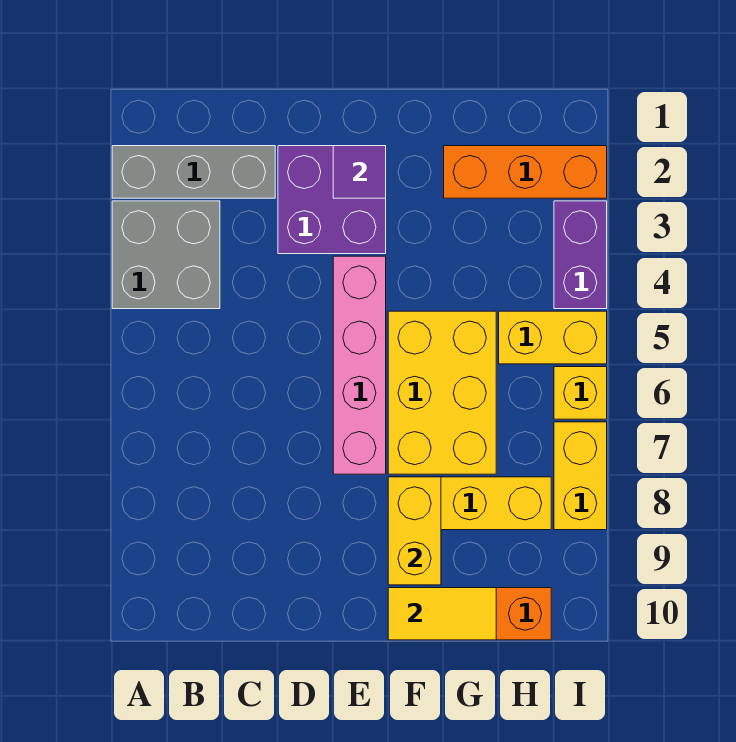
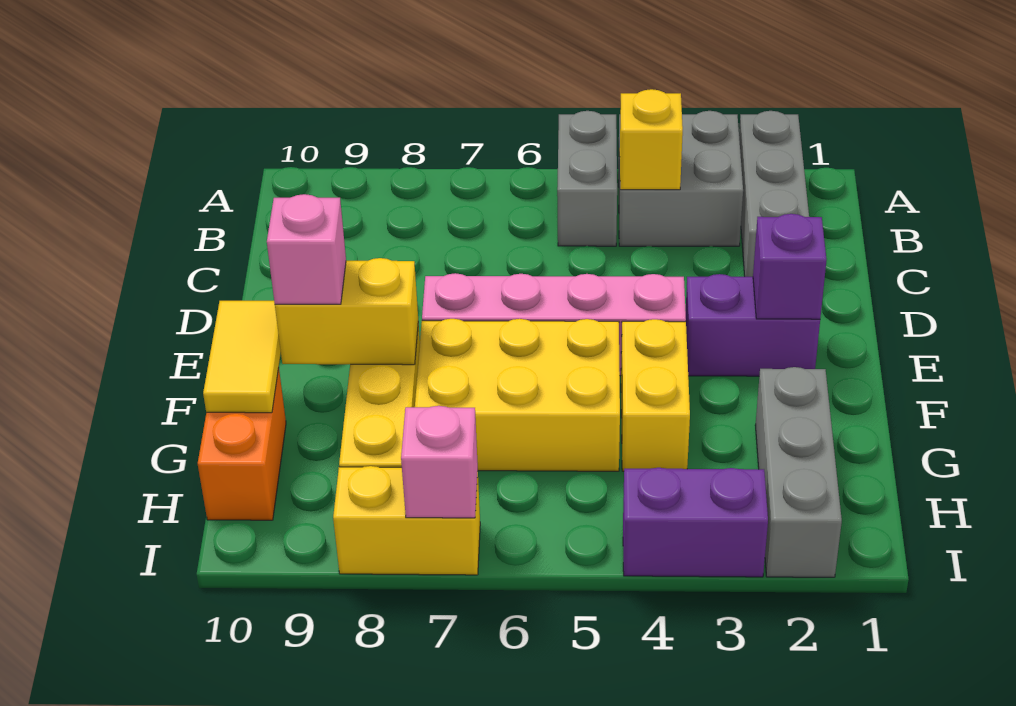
none -> grey 1x2 brick [557,111,617,246]
purple 2x2 brick [278,146,386,254] -> purple 1x2 brick [686,274,820,376]
purple 1x1 tile [333,146,386,198] -> purple 1x1 brick [753,214,827,319]
none -> pink 1x1 brick [267,194,346,304]
orange 1x3 brick [444,146,607,198] -> grey 1x3 brick [755,367,842,577]
yellow 1x2 brick [499,311,607,364] -> yellow 1x2 brick moved to [621,319,690,471]
yellow 1x1 brick [554,367,607,419] -> yellow 1x1 brick moved to [620,89,683,190]
none -> pink 1x1 brick [401,406,478,518]

